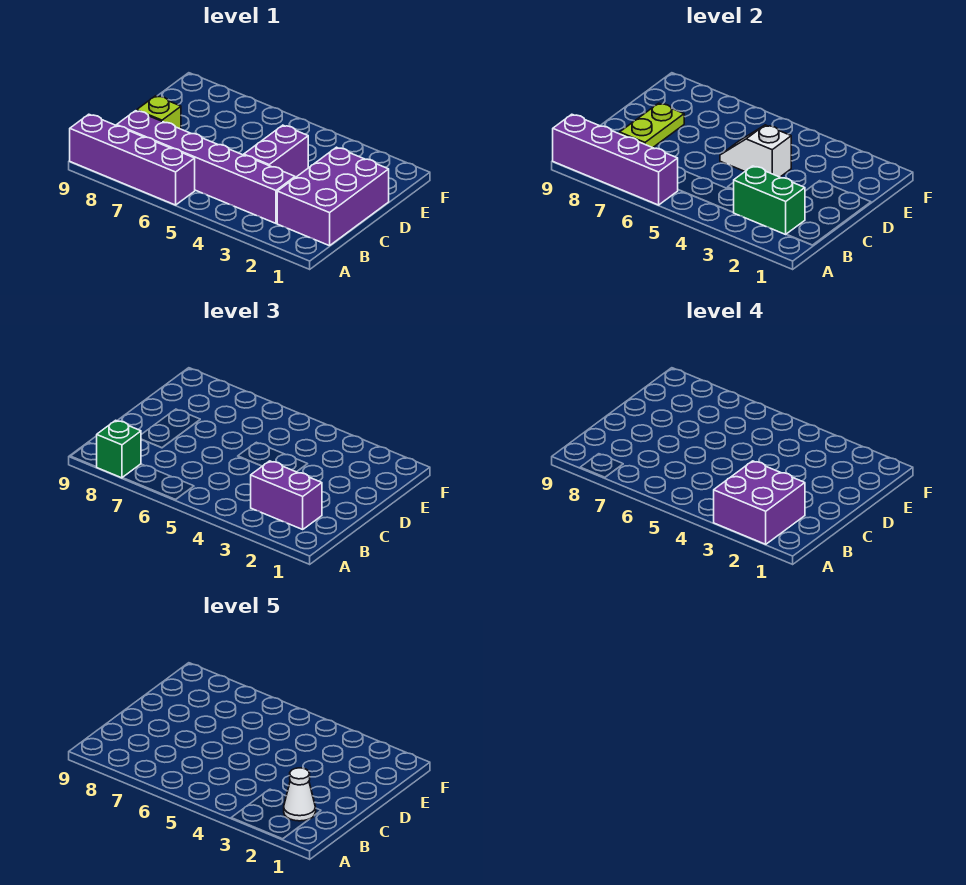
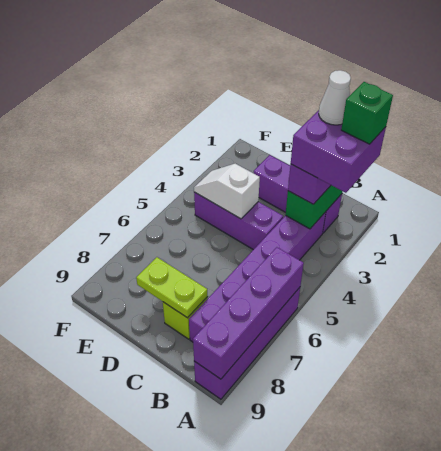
green 1x1 brick [97,420,141,478] -> green 1x1 brick moved to [341,82,393,144]
purple 2x3 brick [277,147,389,246] -> purple 1x3 brick [254,155,342,233]
purple 1x2 brick [244,125,308,178] -> purple 1x3 brick [194,192,283,250]
white 1x2 slope [720,125,791,177] -> white 1x2 slope turned to [194,164,260,219]

